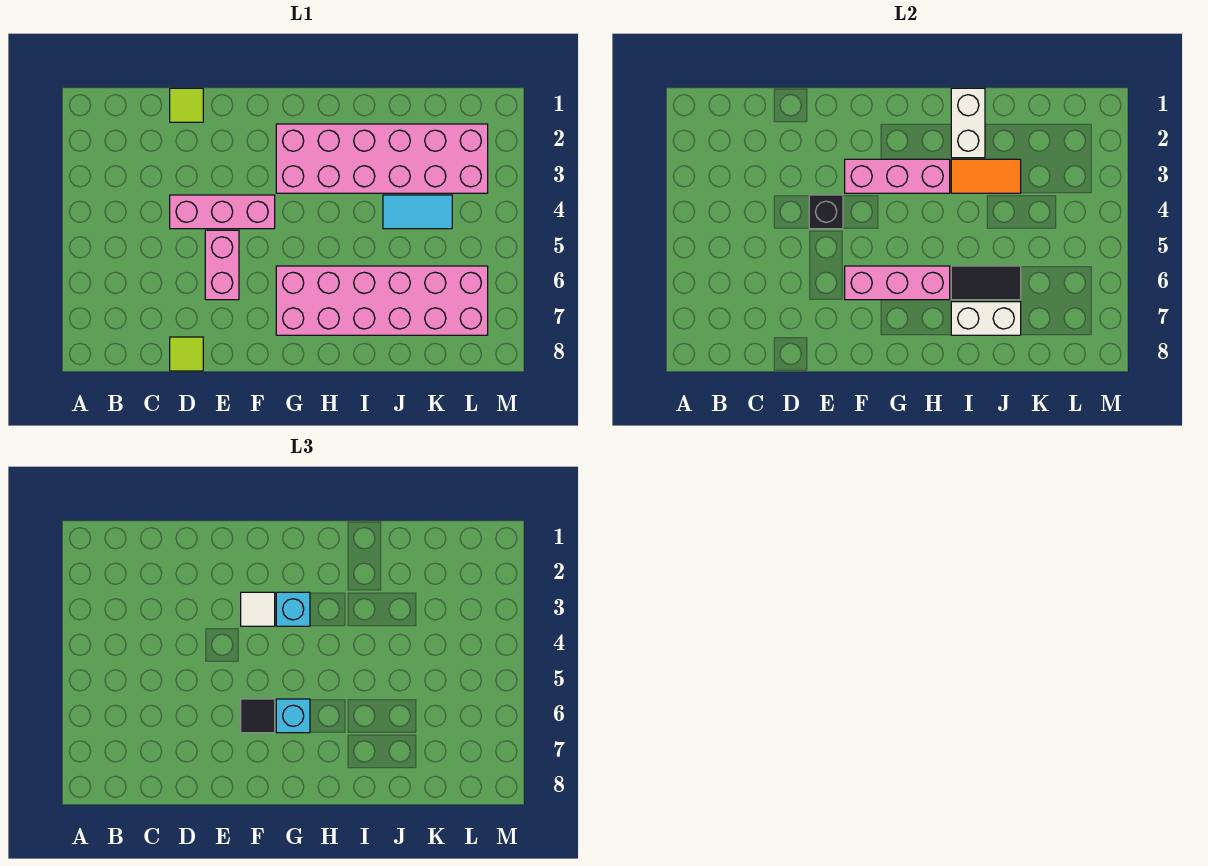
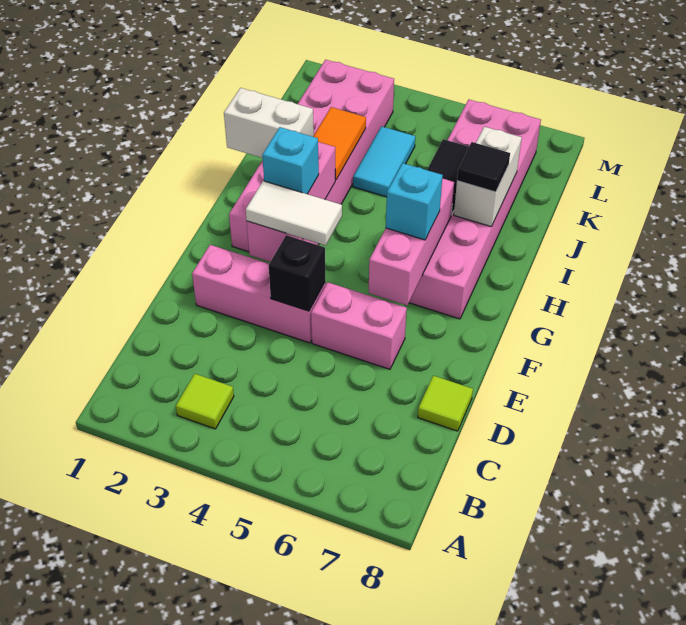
lime 1x1 tile [170,88,203,122] -> lime 1x1 tile moved to [176,374,234,429]
pink 1x3 brick [170,195,275,229] -> pink 1x3 brick turned to [192,245,326,343]
white 1x1 tile [241,592,275,626] -> white 1x2 tile [246,181,342,245]
black 1x1 tile [241,699,275,733] -> black 1x1 tile moved to [457,142,510,192]

